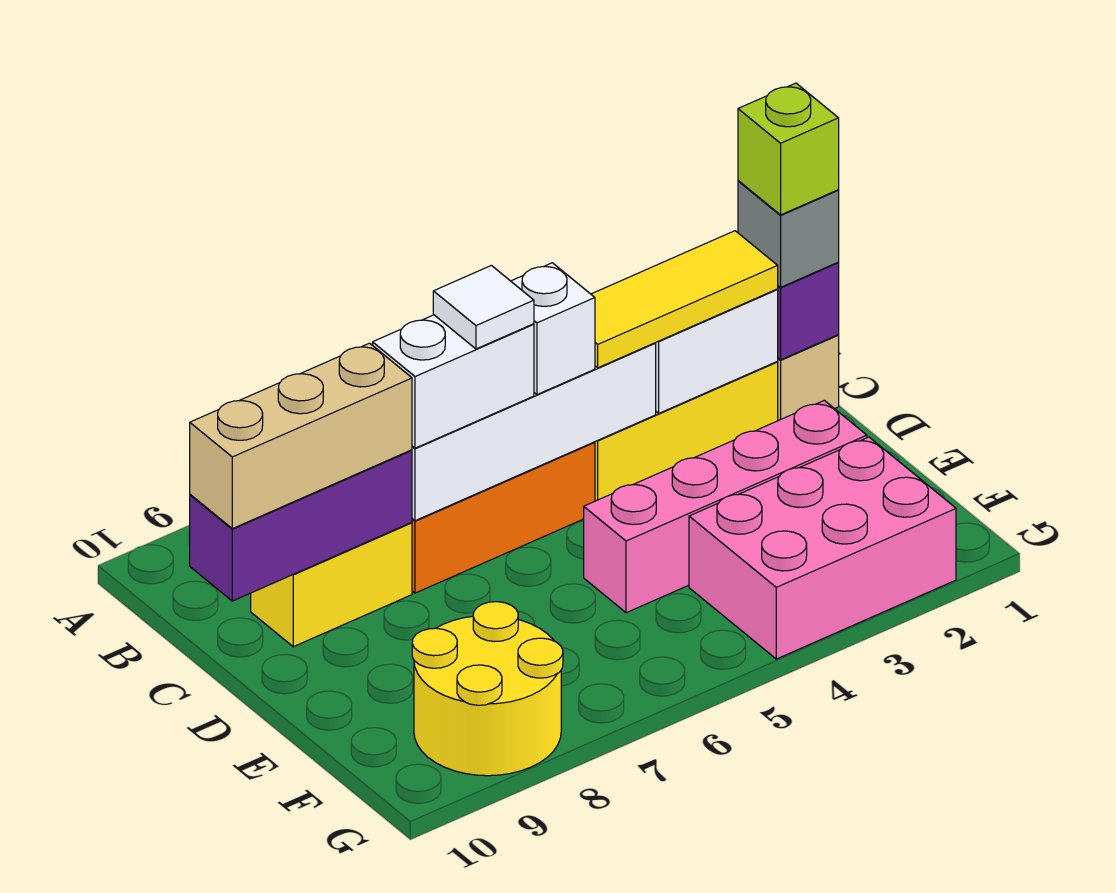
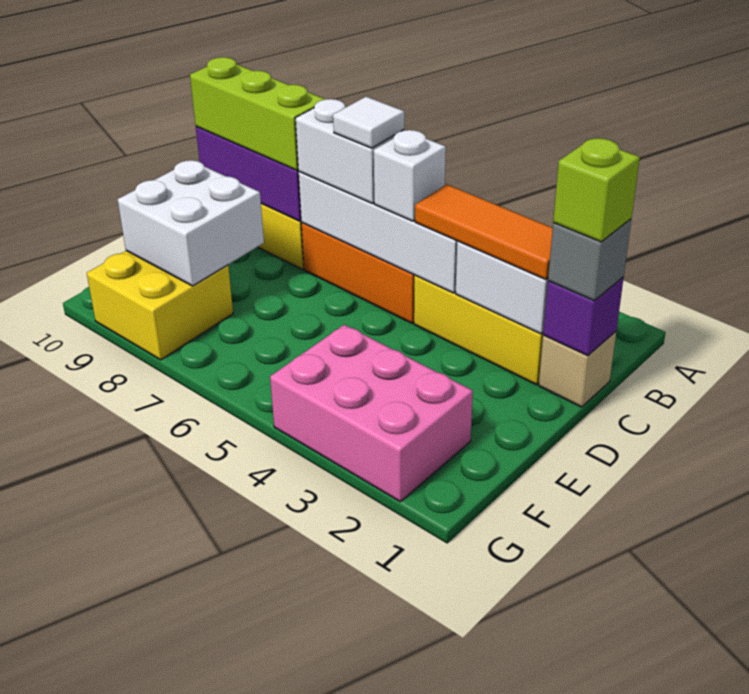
yellow 1x3 tile [591,231,778,368] -> orange 1x3 tile [415,184,553,279]
tan 1x3 brick [190,343,412,529] -> lime 1x3 brick [190,57,325,170]
pink 1x4 brick [584,400,867,613] -> none
none -> white 2x2 brick [118,160,264,286]
yellow 2x2 round brick [412,602,563,776] -> yellow 2x2 brick [87,251,233,360]

